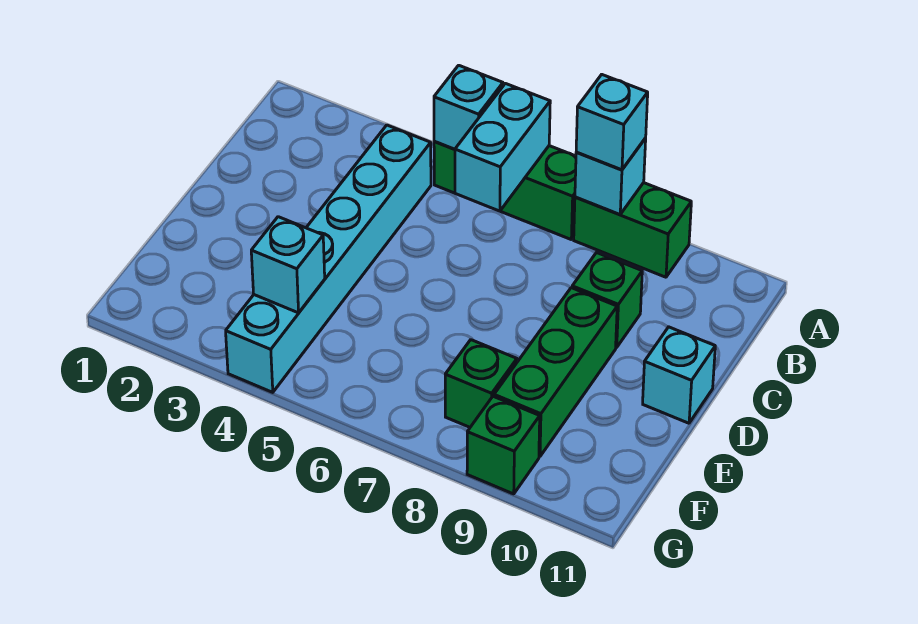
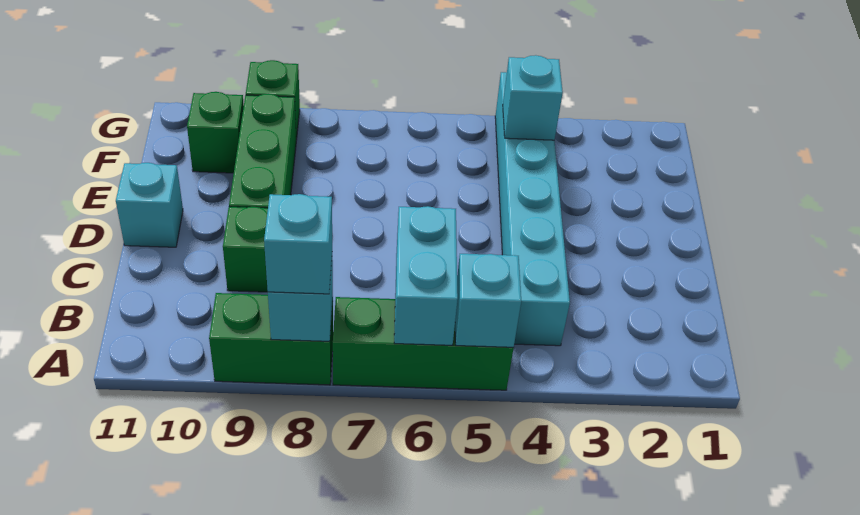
green 1x1 brick [445,340,517,427] -> green 1x1 brick moved to [187,92,244,173]

